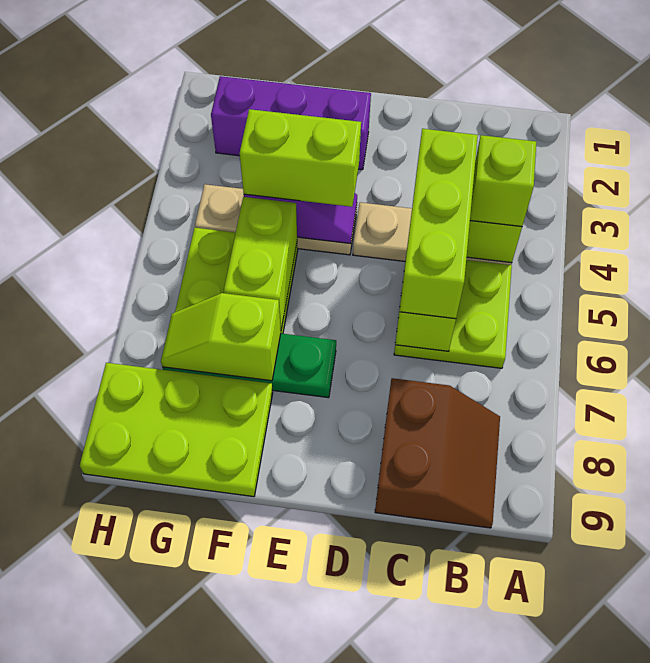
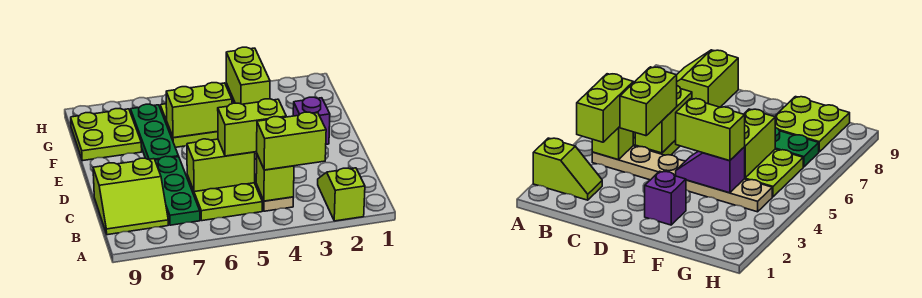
lime 1x1 brick [470,135,536,227] -> lime 1x2 brick [257,112,326,170]
none -> green 1x3 plate [155,156,200,225]
brown 2x2 slope [375,378,500,528] -> lime 2x2 slope [93,158,168,235]
lime 1x3 brick [399,129,478,319] -> lime 1x2 brick [218,99,286,156]
purple 1x3 brick [211,76,371,170] -> purple 1x1 brick [293,97,330,144]
lime 1x2 slope [161,293,281,381] -> lime 1x2 slope moved to [318,168,365,221]
lime 2x3 plate [80,363,273,497] -> lime 2x2 plate [71,109,142,161]

